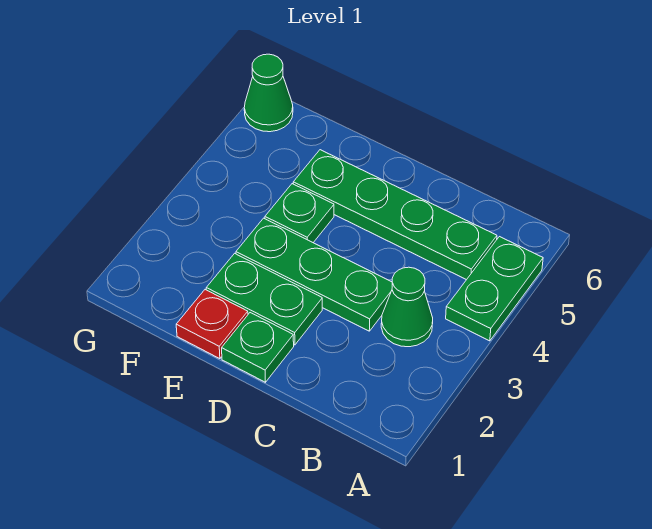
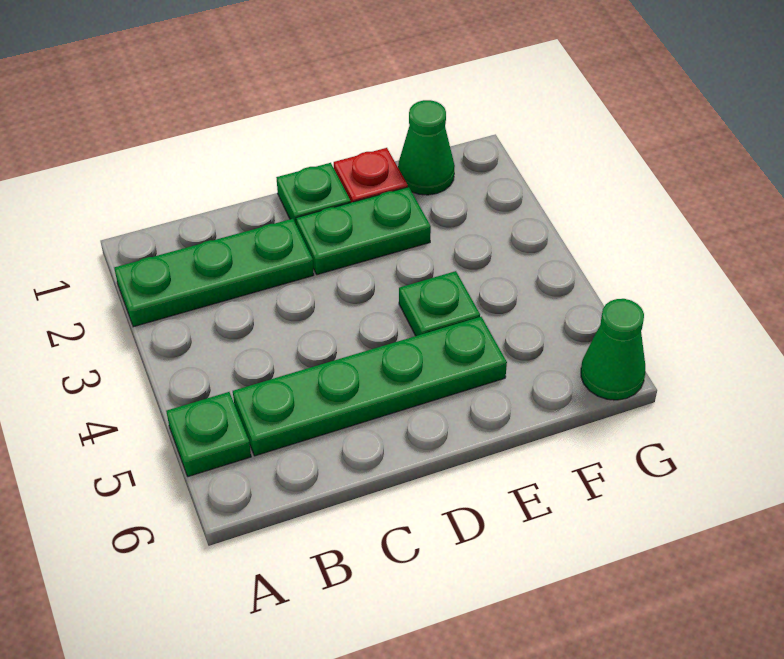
green 1x2 plate [446,237,543,341] -> green 1x1 plate [166,392,251,477]
green 1x1 cone [381,267,433,347] -> green 1x1 cone moved to [398,100,455,195]
green 1x3 plate [236,218,392,331] -> green 1x3 plate moved to [114,219,314,327]

